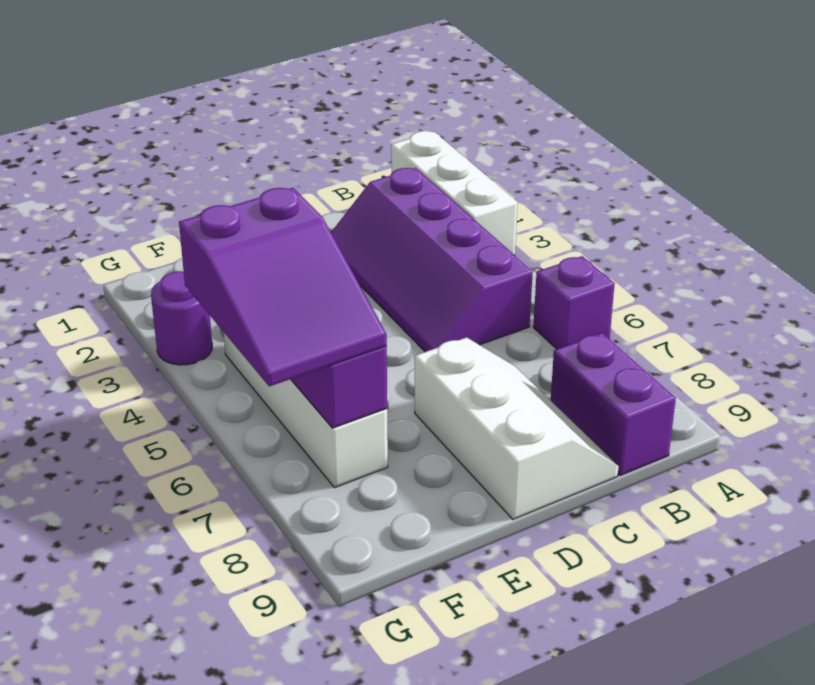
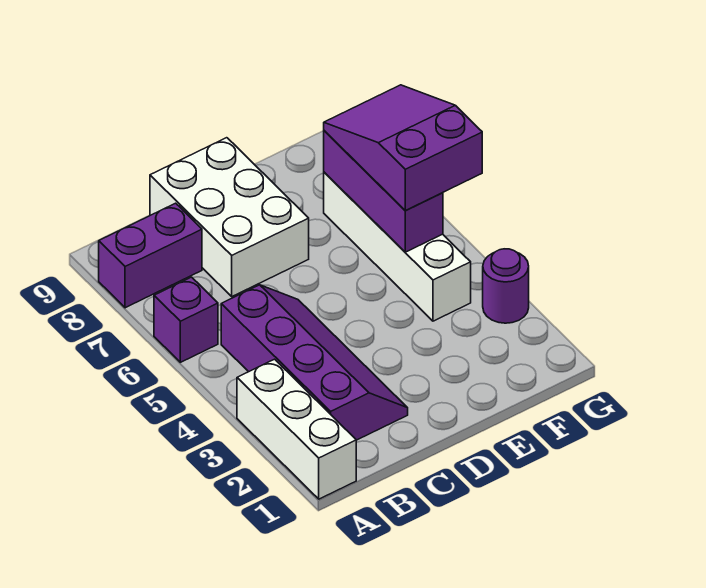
purple 1x2 brick [551,333,676,476] -> purple 1x2 brick turned to [99,203,202,308]
white 2x3 slope [415,337,619,519] -> white 2x3 brick [150,138,309,296]

